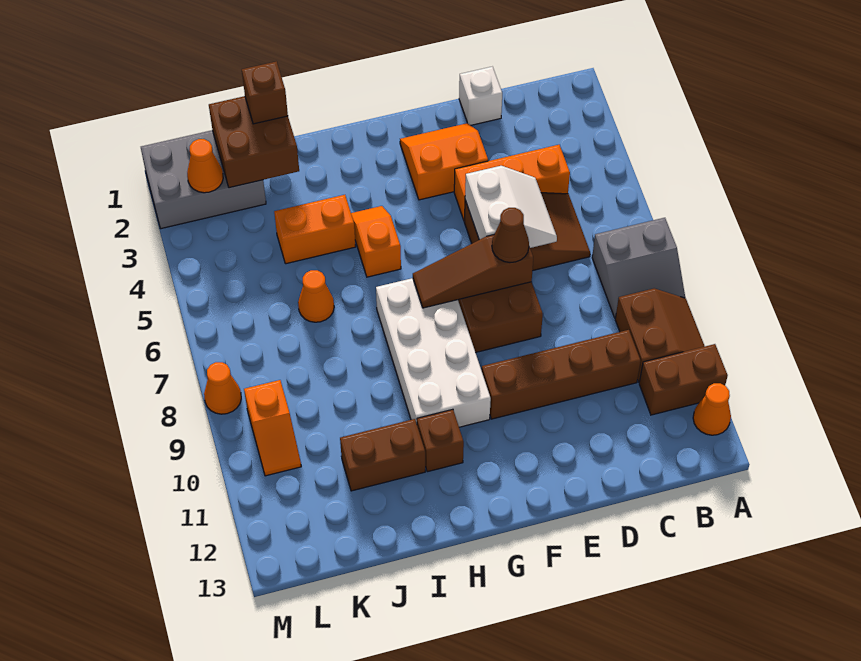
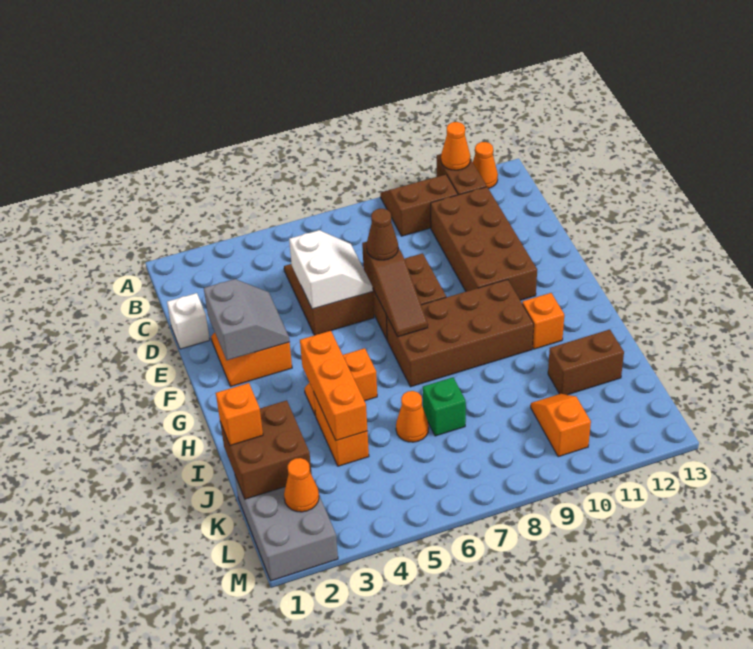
grey 2x2 slope [592,218,685,318] -> grey 2x2 slope moved to [204,279,290,360]
orange 1x3 brick [454,145,570,221] -> orange 1x3 brick moved to [300,331,367,441]
brown 1x4 brick [482,330,641,419] -> brown 2x4 brick [431,187,537,300]
white 2x2 slope [465,166,557,248] -> white 2x2 slope turned to [289,230,373,309]
white 2x4 brick [376,278,491,427] -> brown 2x4 brick [386,279,534,387]
brown 1x1 brick [417,409,464,472] -> orange 1x1 brick [522,293,564,349]
brown 1x2 brick [340,419,425,491] -> brown 1x2 brick turned to [548,330,624,395]
brown 1x1 brick [242,61,288,124] -> orange 1x1 brick [216,383,263,445]
none -> green 1x1 brick [423,377,466,436]
orange 1x2 slope [244,380,301,476] -> orange 1x2 slope turned to [531,394,591,457]
orange 1x1 cone [204,362,241,414] -> orange 1x1 cone moved to [441,122,470,170]

